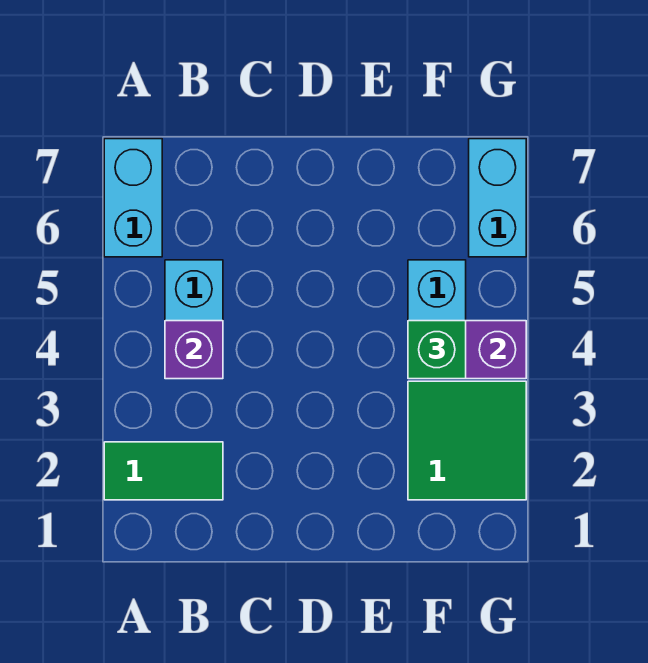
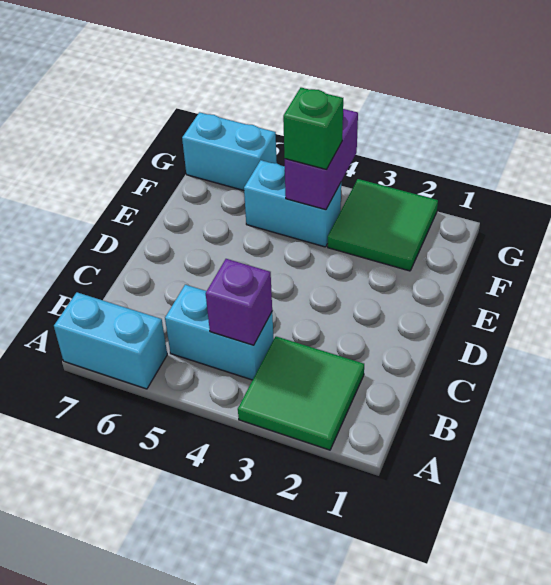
green 1x2 tile [104,442,223,500] -> green 2x2 tile [238,336,364,450]

